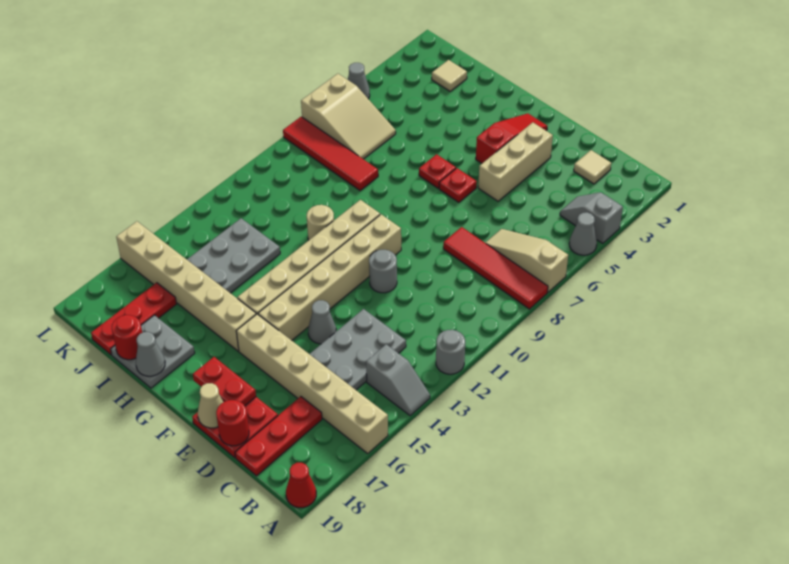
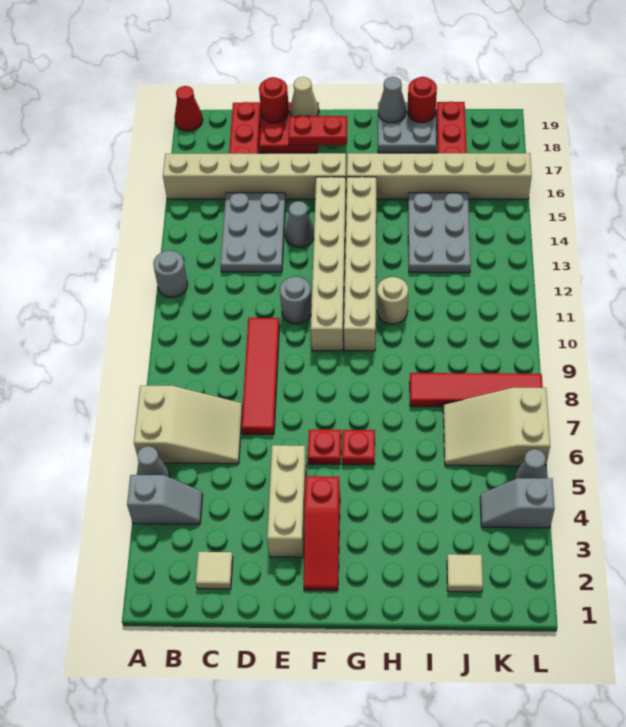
tan 1x3 slope [485,229,568,292] -> tan 2x3 slope [134,386,242,464]
red 1x4 tile [443,227,548,309] -> red 1x4 tile turned to [241,318,279,434]
grey 1x2 slope [366,344,430,416] -> grey 1x2 slope moved to [480,478,555,528]

